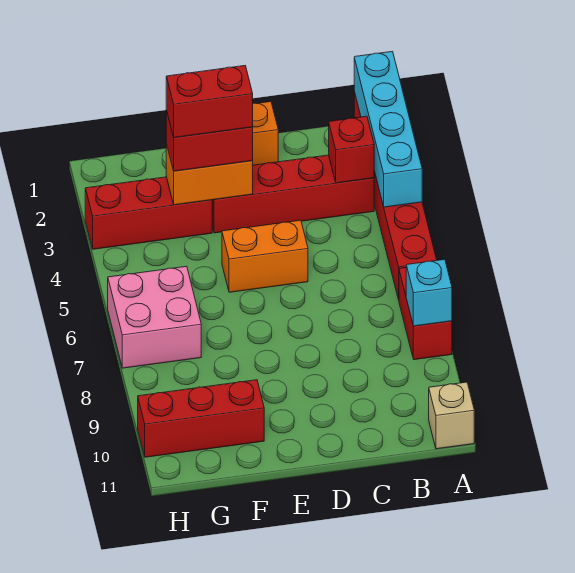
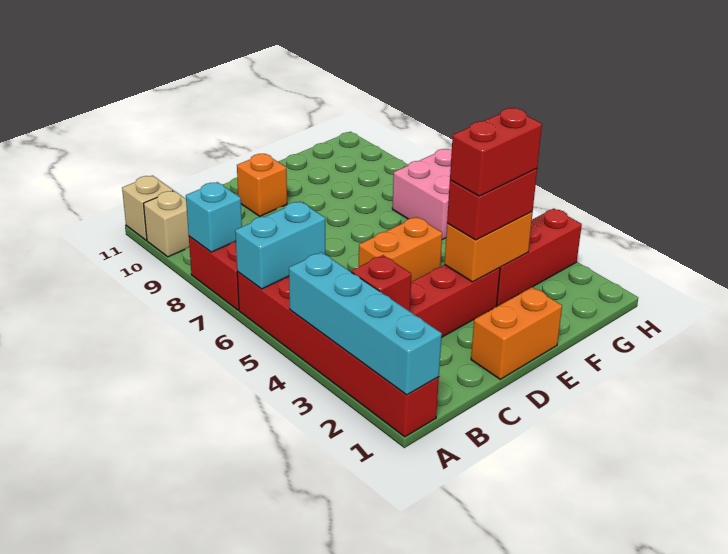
none -> cyan 1x2 brick [235,201,325,289]
none -> tan 1x1 brick [144,191,189,257]
none -> orange 1x1 brick [237,154,287,216]
red 1x3 brick [138,380,264,457] -> none

